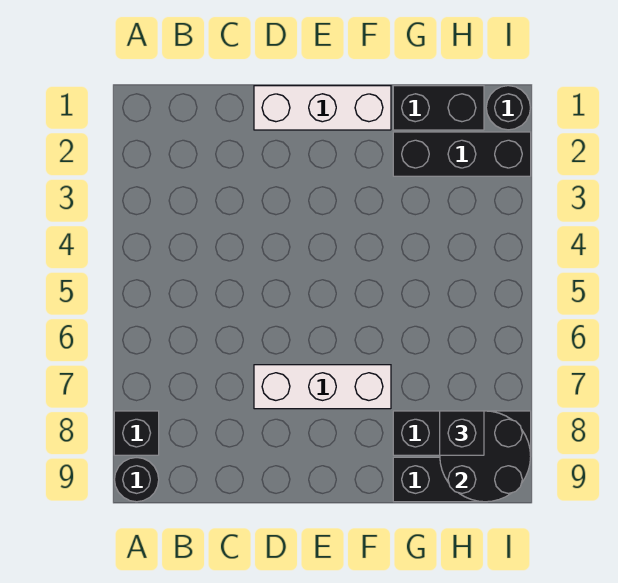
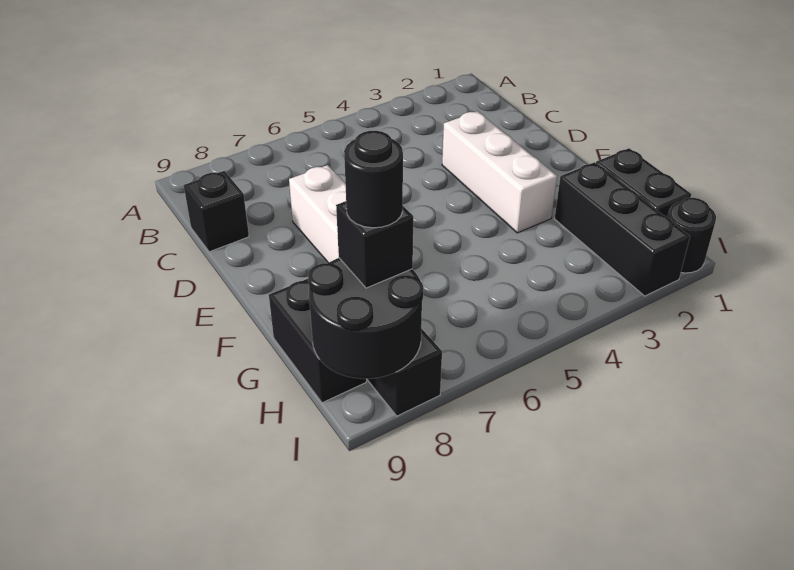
black 1x1 brick [114,411,159,455] -> black 1x1 brick moved to [184,171,249,252]
black 1x1 round brick [114,458,159,502] -> black 1x1 round brick moved to [344,131,403,228]
white 1x3 brick [254,86,391,130] -> white 1x3 brick moved to [442,111,557,233]

